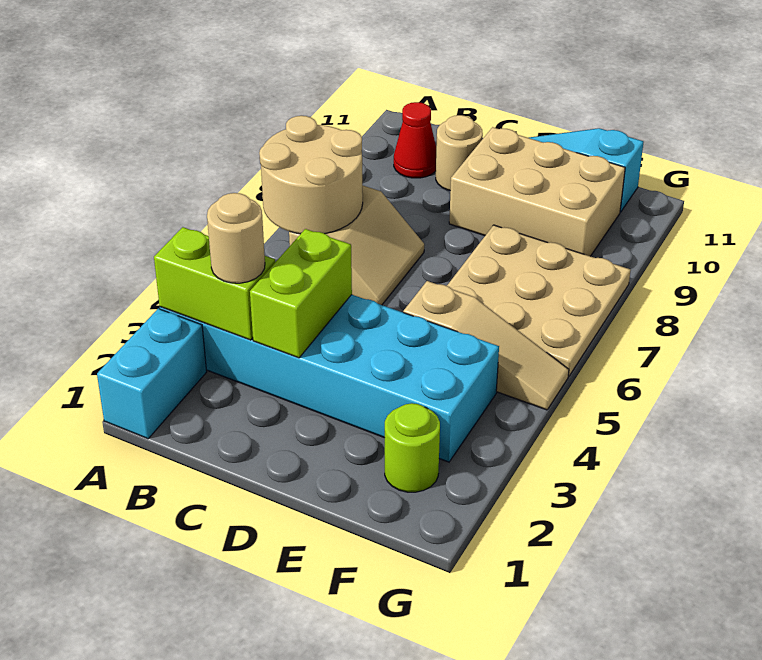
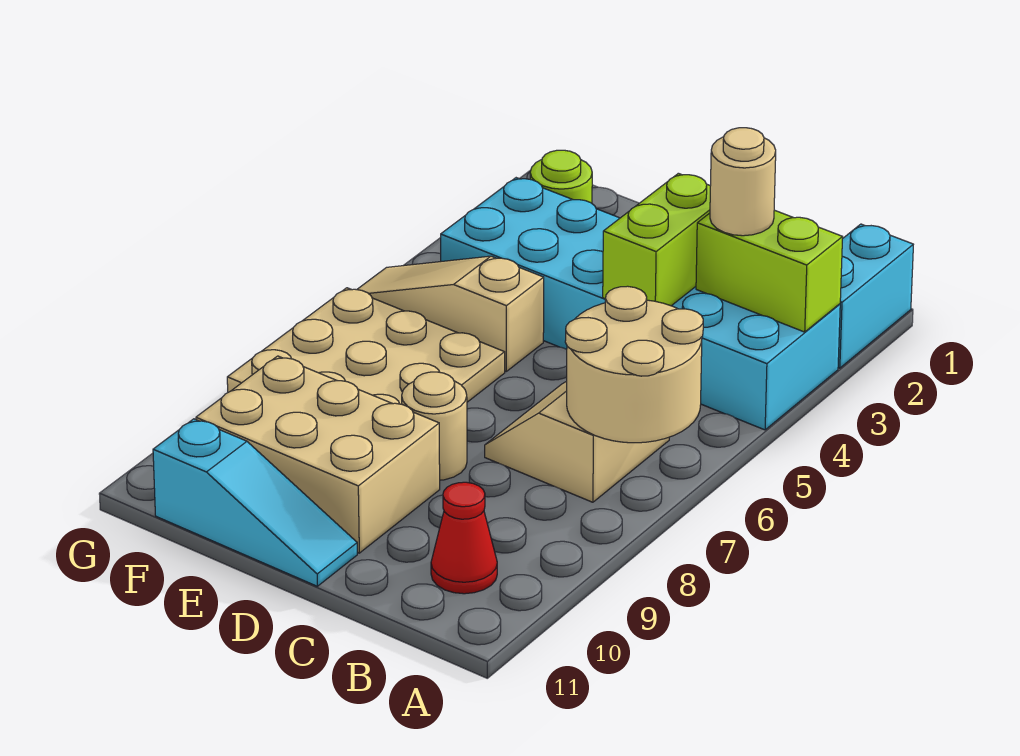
tan 1x1 round brick [436,115,483,191] -> tan 1x1 round brick moved to [402,372,467,480]

